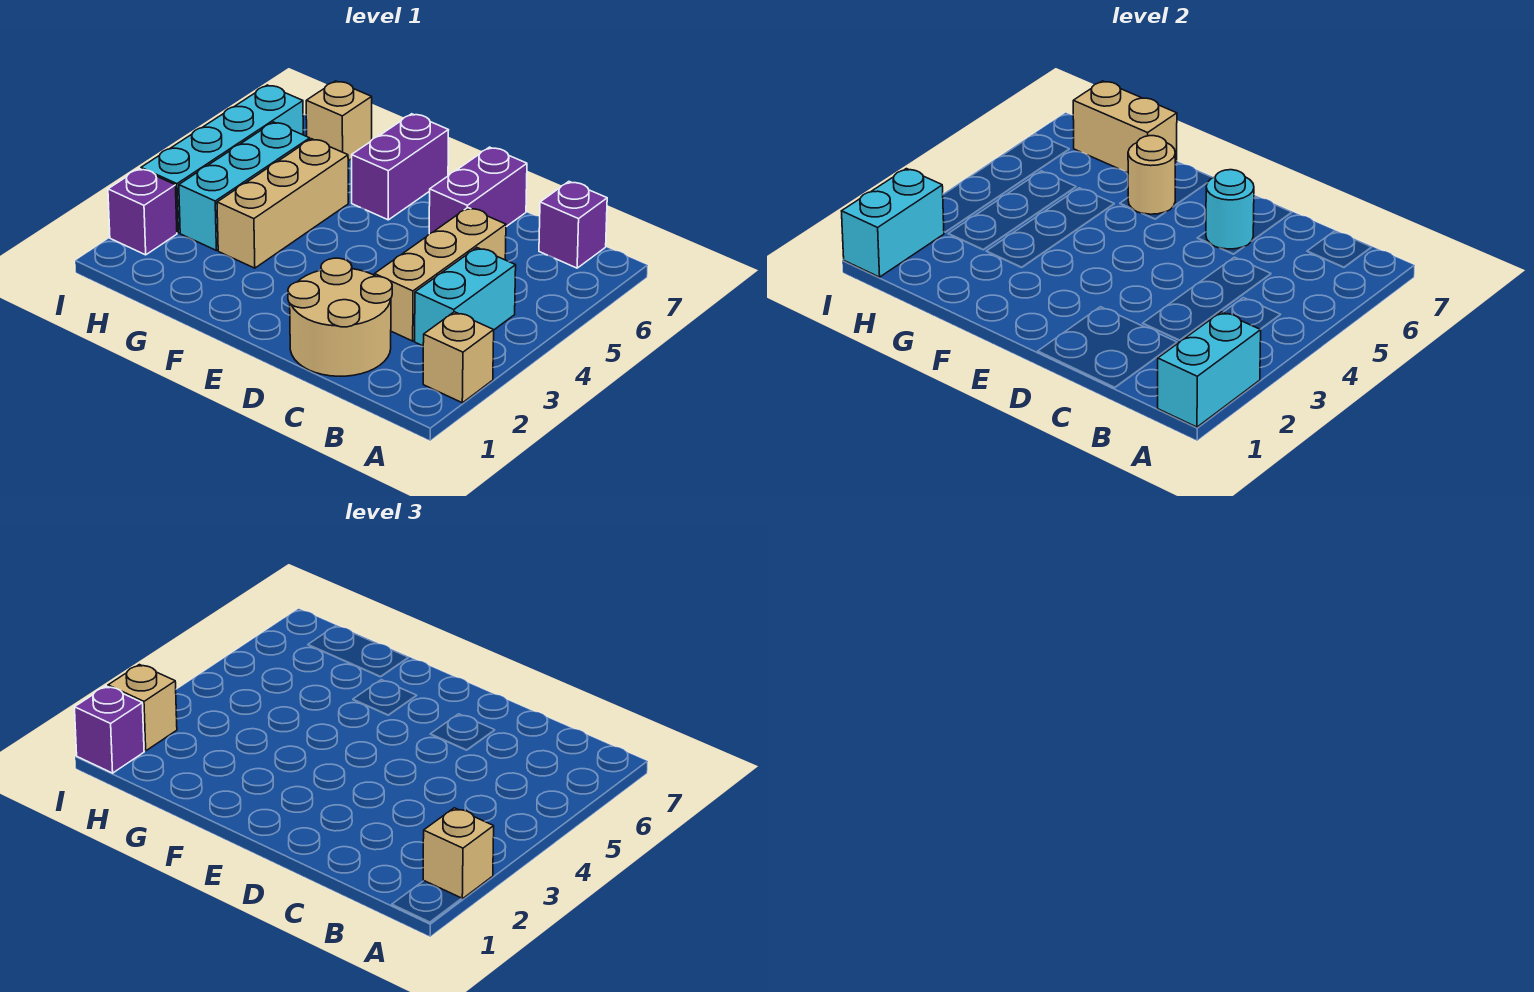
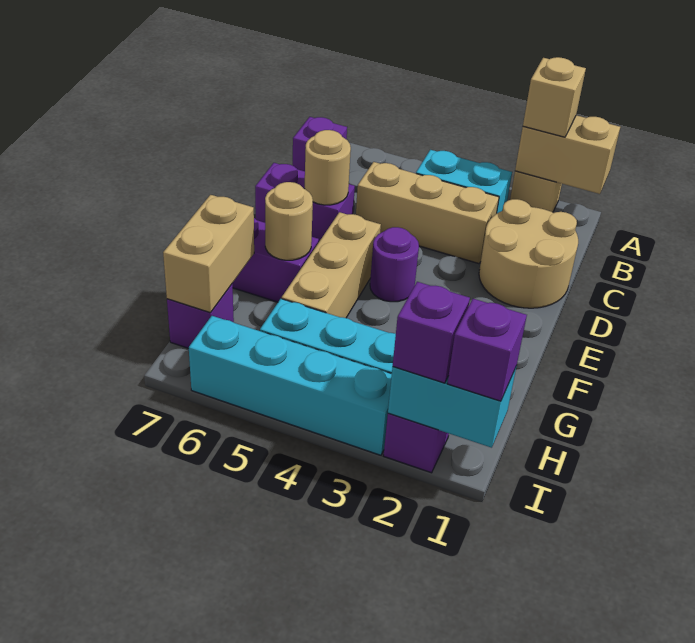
cyan 1x2 brick [1158,312,1261,427] -> tan 1x2 brick [515,115,620,194]
cyan 1x1 round brick [1206,170,1254,249] -> tan 1x1 round brick [305,130,351,205]
none -> purple 1x1 round brick [370,227,419,302]
tan 1x3 brick [217,139,348,268] -> tan 1x3 brick turned to [282,212,381,318]
tan 1x1 brick [306,81,372,161] -> purple 1x1 brick [167,284,234,348]
tan 1x1 brick [108,665,177,751] -> purple 1x1 brick [393,282,470,383]

